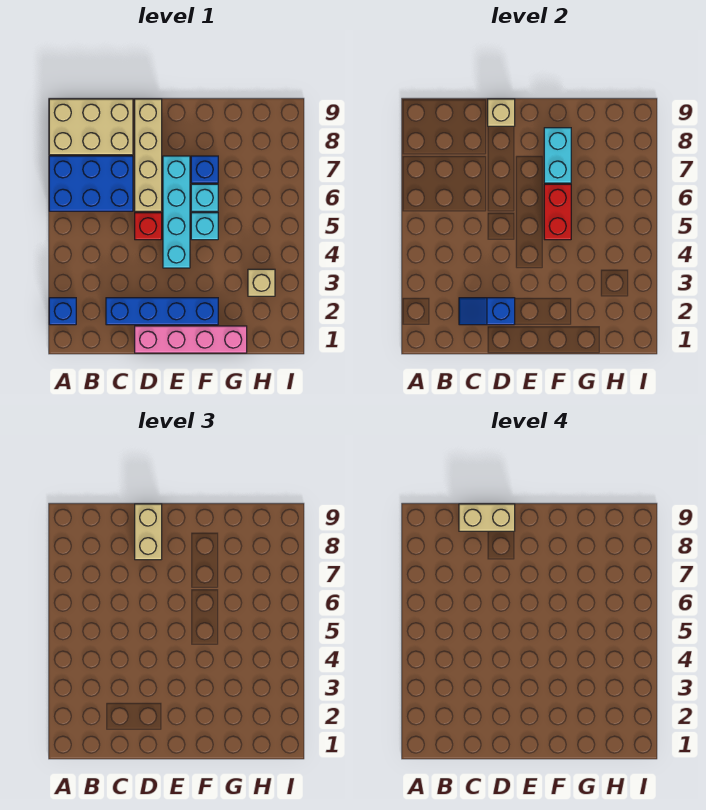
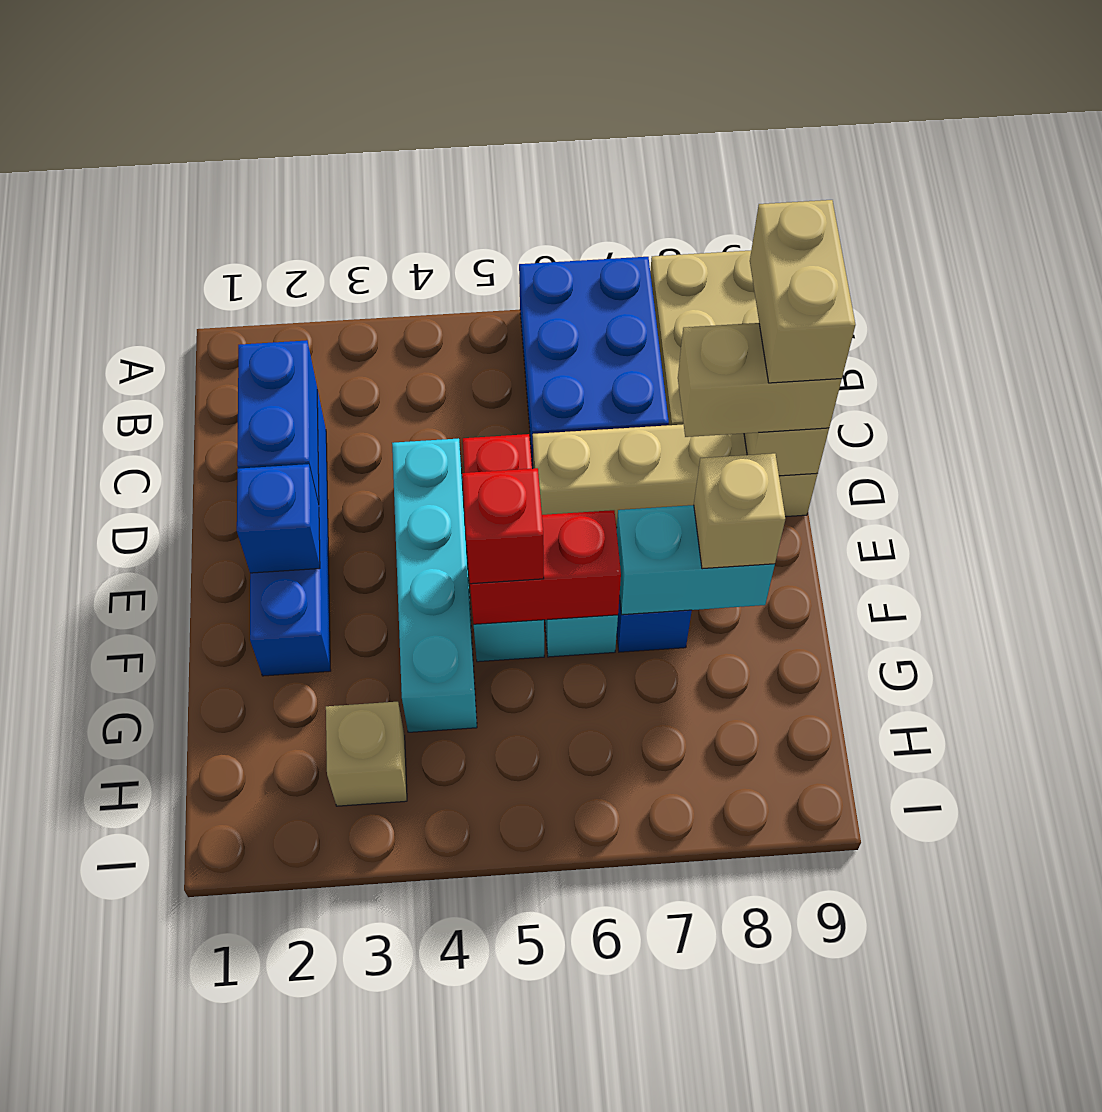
blue 1x1 brick [49,298,76,325] -> blue 1x1 brick moved to [237,464,320,573]
blue 1x2 slope [459,298,515,325] -> blue 1x2 brick [237,340,319,505]
pink 1x4 brick [135,326,247,353] -> none
cyan 1x4 brick [163,156,190,268] -> cyan 1x4 brick turned to [392,438,477,732]
none -> red 1x1 brick [462,468,544,584]
none -> tan 1x1 brick [694,453,785,569]

